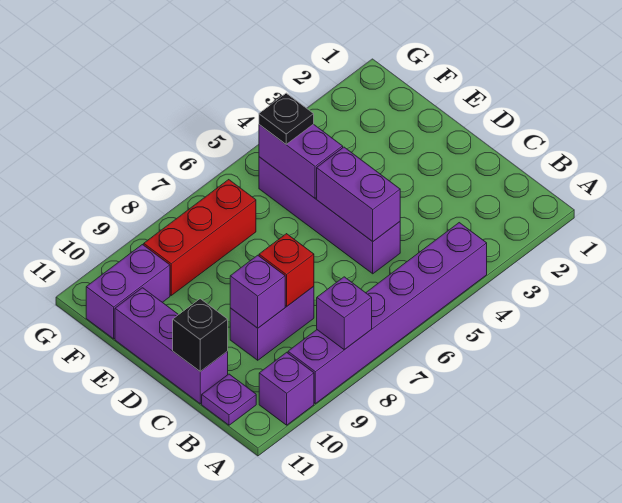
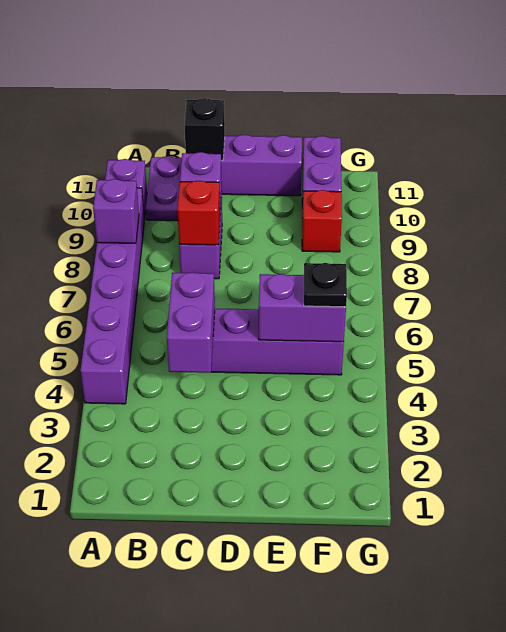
purple 1x1 plate [202,374,256,425] -> purple 1x2 plate [146,156,182,221]
purple 1x2 brick [317,147,400,241] -> purple 1x2 brick turned to [167,272,215,373]
red 1x3 brick [144,180,256,295] -> red 1x1 brick [302,190,342,252]

